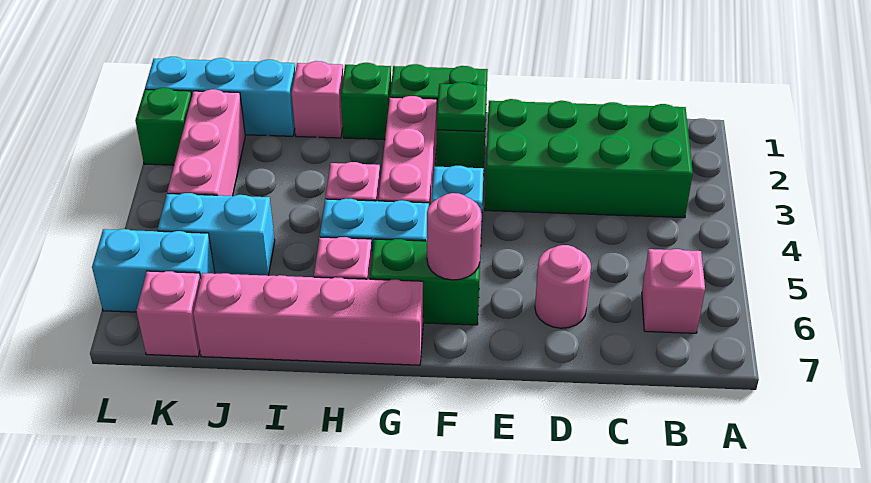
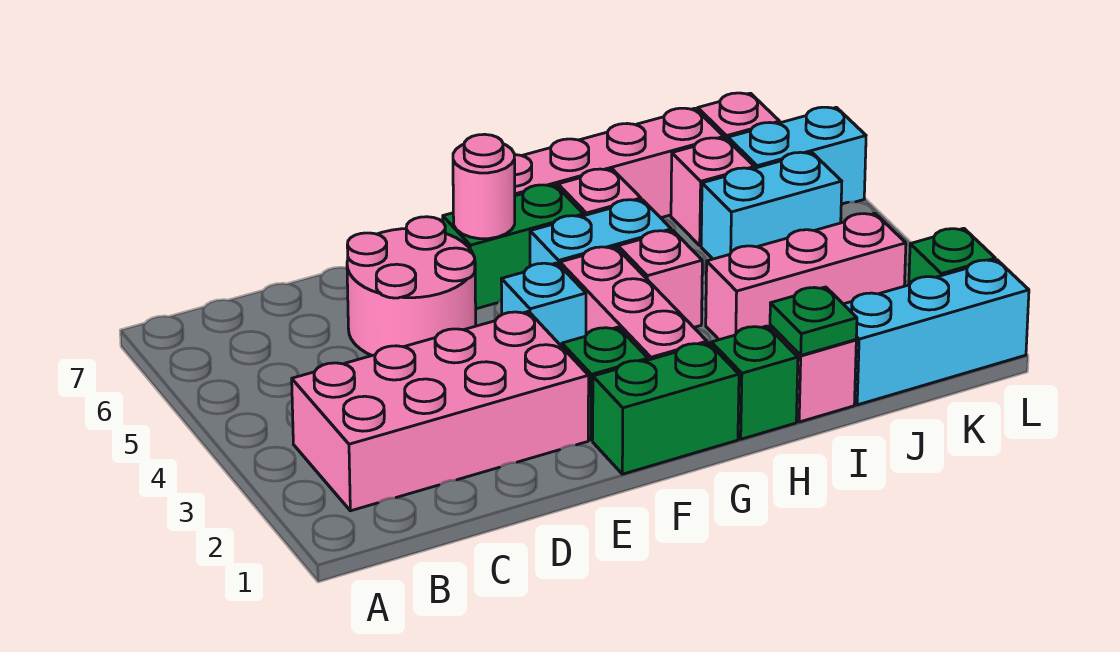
green 2x4 brick [485,99,693,218] -> pink 2x4 brick [292,311,589,511]
pink 1x1 brick [642,249,705,333] -> pink 1x1 brick moved to [671,138,754,246]
pink 1x1 round brick [535,245,591,328] -> pink 2x2 round brick [347,217,476,356]
green 1x1 plate [437,82,487,131] -> green 1x1 plate moved to [770,287,857,355]
pink 1x3 brick [167,89,245,196] -> pink 1x3 brick turned to [706,214,906,340]

